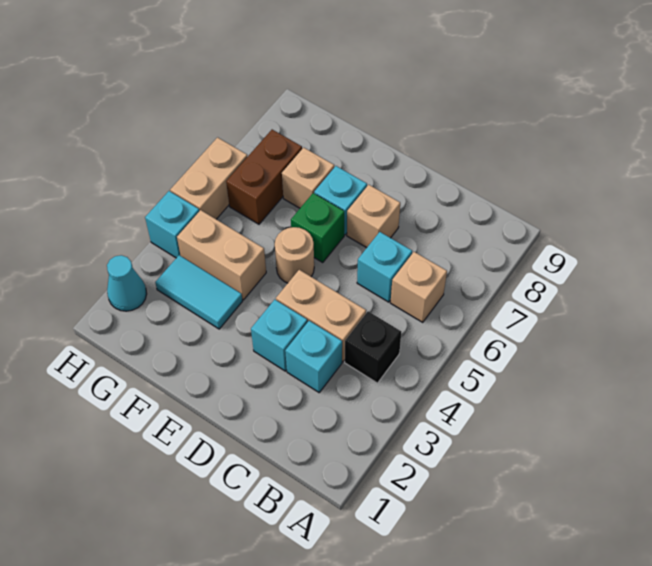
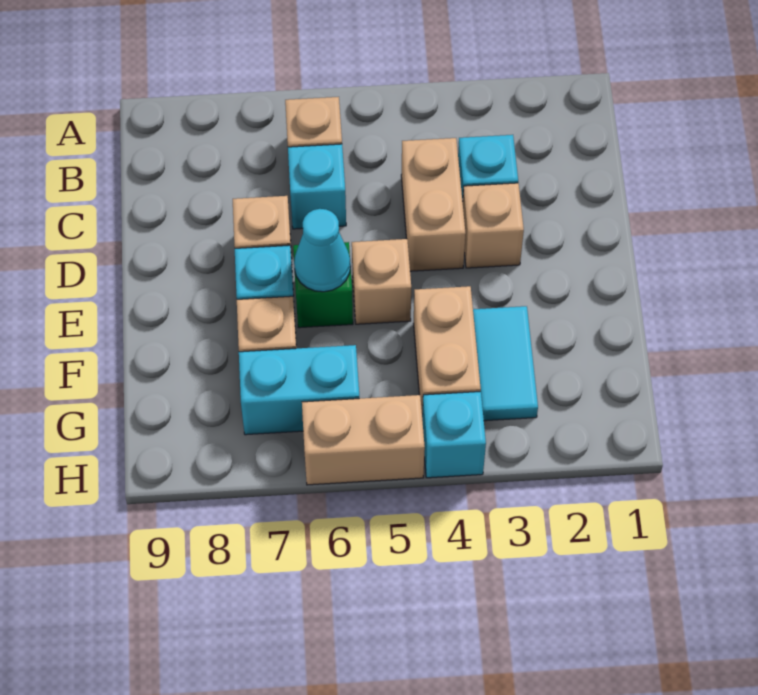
black 1x1 brick [345,311,401,383] -> none
cyan 1x1 brick [251,300,307,371] -> tan 1x1 brick [463,183,524,268]
tan 1x1 round brick [275,227,314,283] -> tan 1x1 brick [352,239,411,324]
brown 1x2 brick [226,130,302,224] -> cyan 1x2 brick [239,345,359,435]
cyan 1x1 cone [107,255,147,311] -> cyan 1x1 cone moved to [294,209,351,292]

